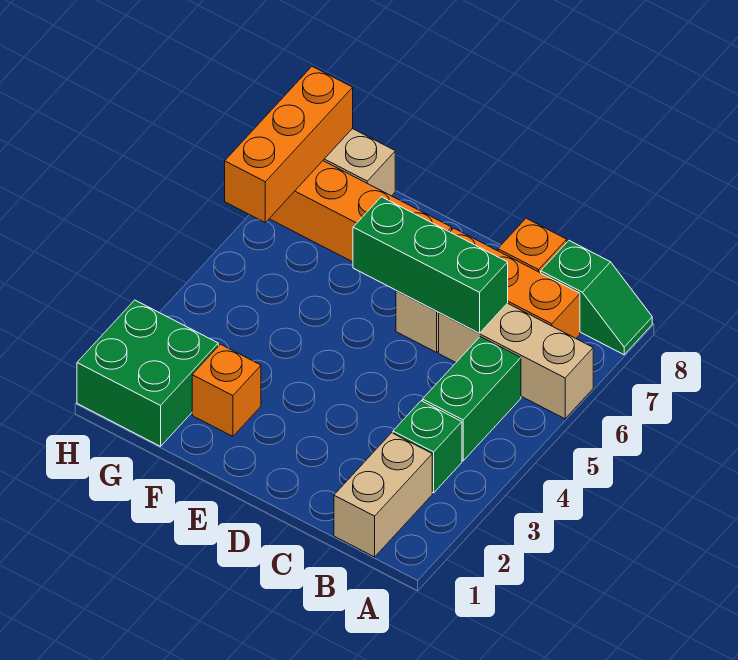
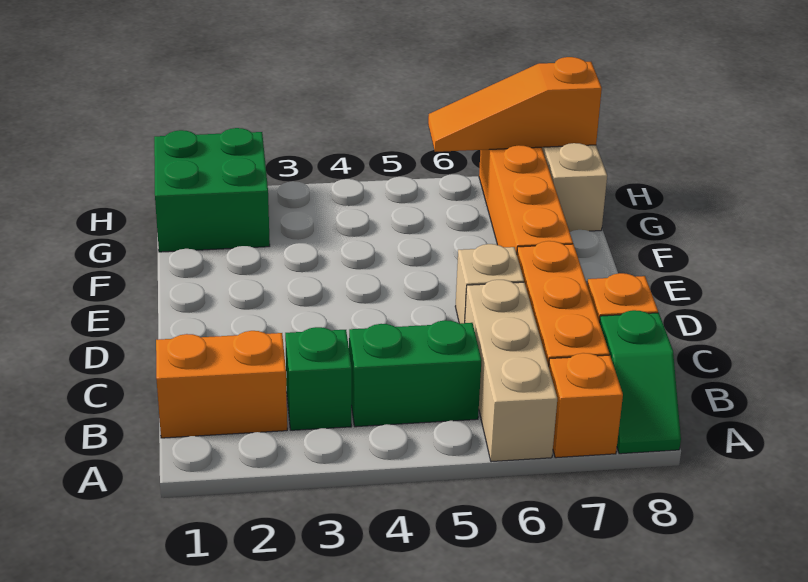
tan 1x2 brick [334,433,432,557] -> orange 1x2 brick [156,331,287,438]
green 1x3 brick [353,197,508,333] -> none
orange 1x1 brick [192,344,261,436] -> orange 1x1 brick moved to [549,353,623,458]
orange 1x3 brick [225,67,353,222] -> orange 1x3 slope [428,57,602,152]

